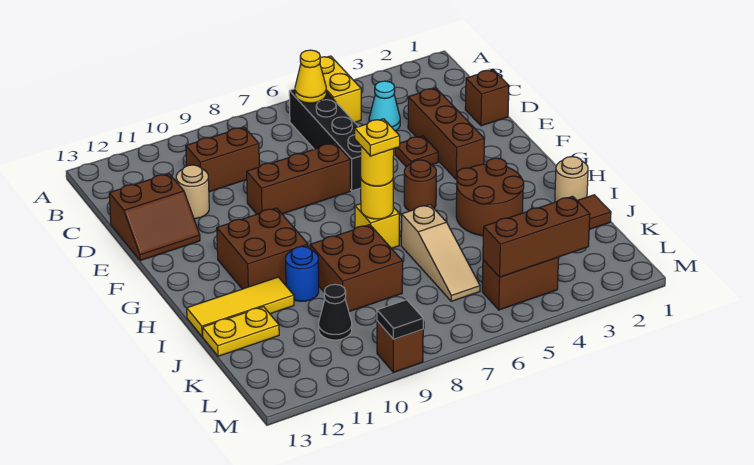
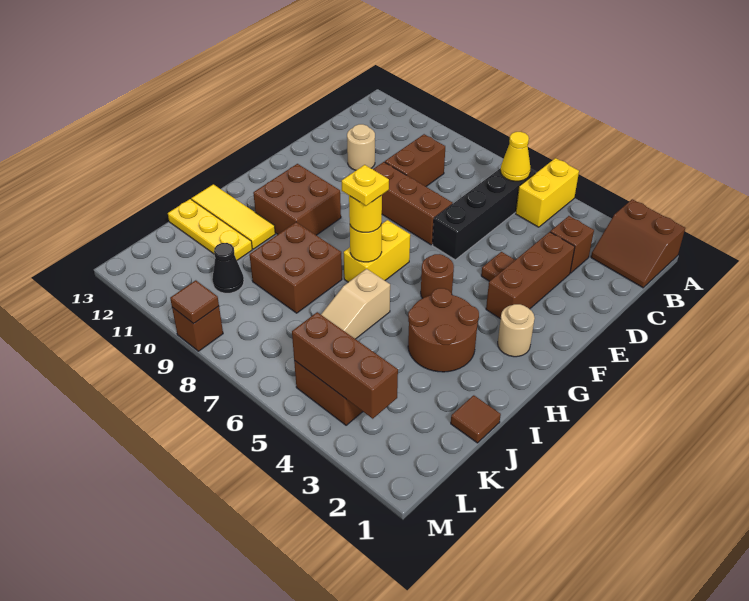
cyan 1x1 cone [369,81,400,131] -> none
brown 1x2 brick [186,127,259,192] -> brown 1x2 brick turned to [385,134,445,186]
brown 1x1 brick [465,70,509,126] -> brown 1x1 brick moved to [550,216,594,273]
brown 2x2 slope [109,174,200,261] -> brown 2x2 slope moved to [591,199,685,288]
yellow 1x1 brick [355,204,399,248] -> yellow 1x2 brick [344,220,410,282]
tan 1x1 round brick [555,157,588,202] -> tan 1x1 round brick moved to [498,304,535,357]
blue 1x1 round brick [285,246,319,301] -> none
yellow 1x2 plate [202,307,279,356] -> yellow 1x3 plate [168,199,252,260]
black 1x1 tile [377,300,423,339] -> brown 1x1 tile [170,280,219,324]

